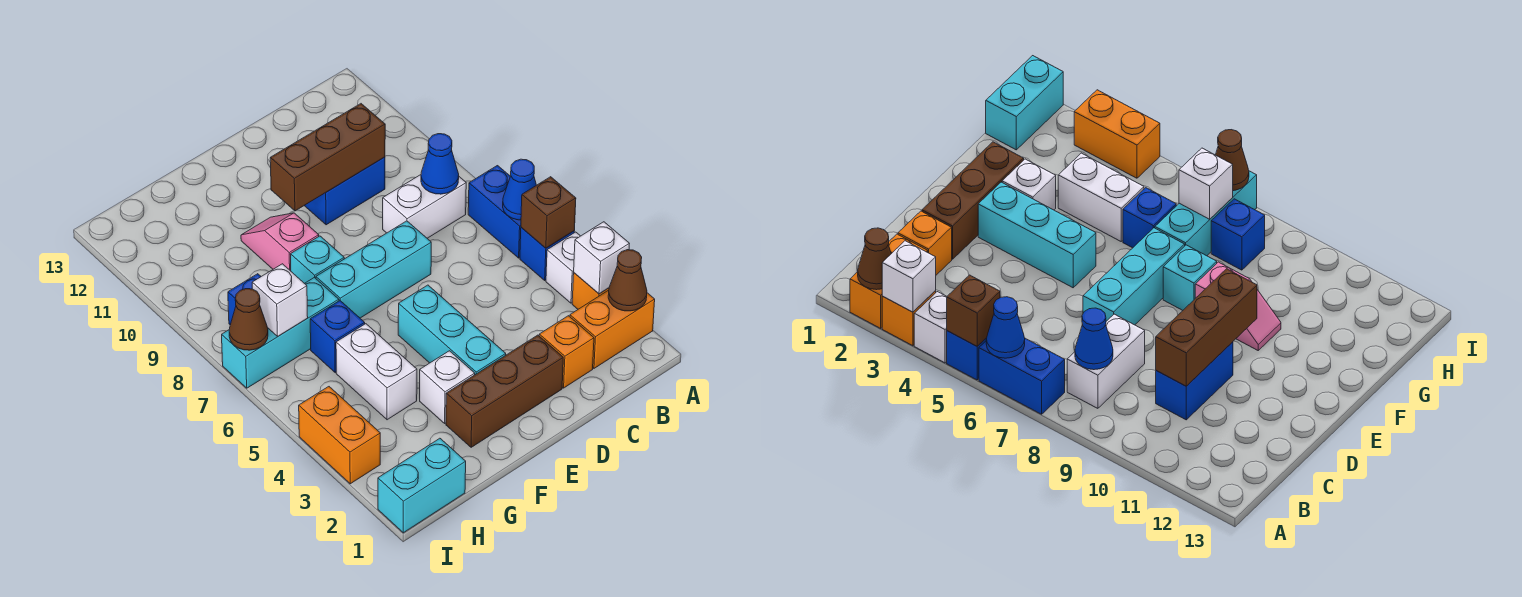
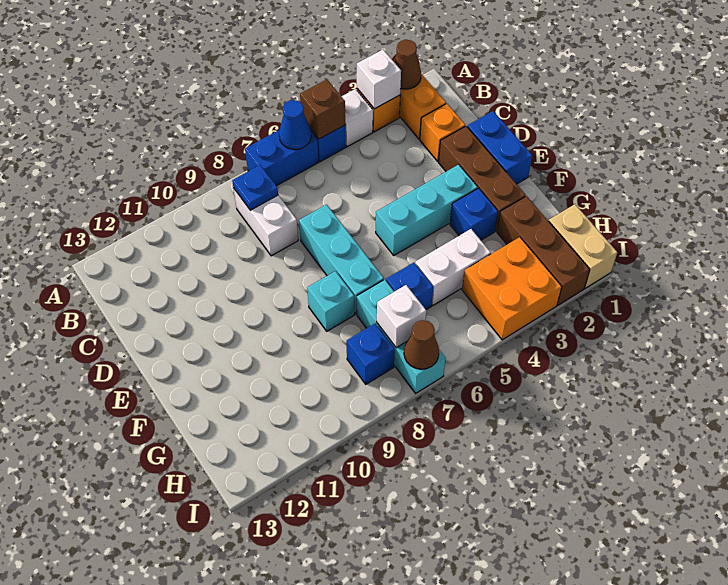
blue 1x1 cone [421,134,459,194] -> blue 1x1 plate [232,165,278,210]
blue 1x2 brick [304,157,385,225] -> blue 1x2 brick moved to [468,111,532,184]
brown 1x3 brick [270,104,385,211] -> brown 1x3 brick moved to [497,196,590,305]
white 1x1 brick [420,351,475,423] -> blue 1x1 brick [450,188,498,240]
pink 1x2 slope [241,213,319,271] -> none
cyan 1x2 brick [378,438,466,533] -> tan 1x2 brick [549,204,617,288]
orange 1x2 brick [299,387,380,484] -> orange 2x2 brick [462,237,562,340]

